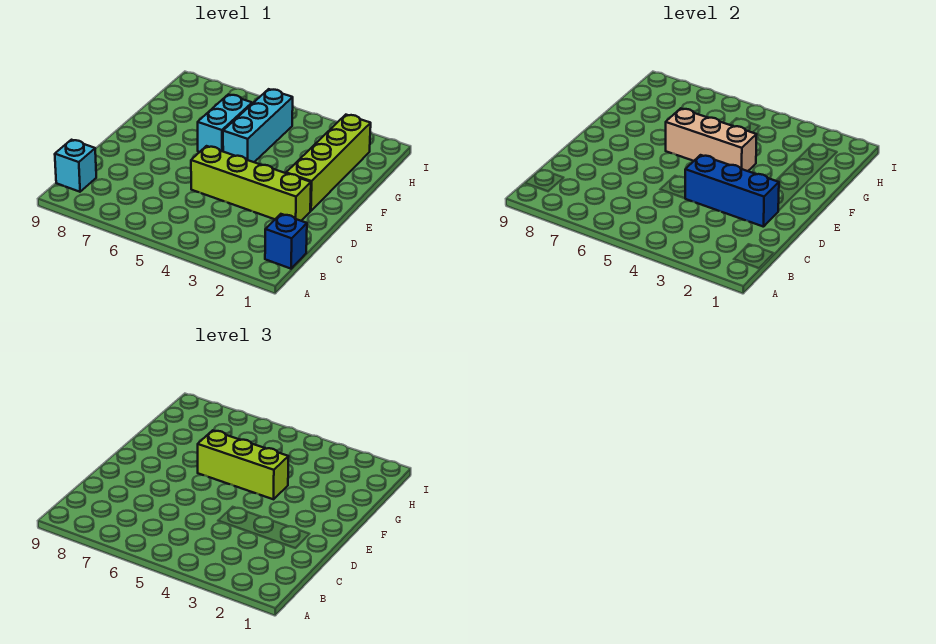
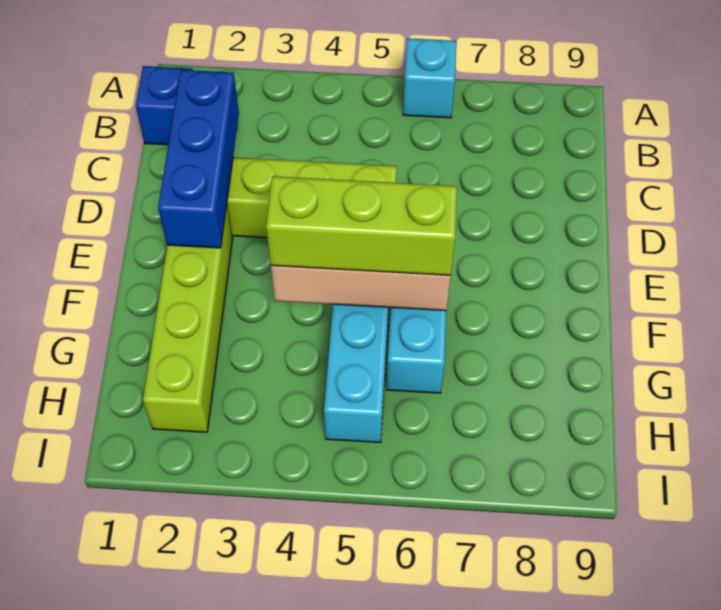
cyan 1x1 brick [55,140,96,192] -> cyan 1x1 brick moved to [403,38,456,118]
blue 1x3 brick [685,155,779,227] -> blue 1x3 brick turned to [158,70,239,248]

